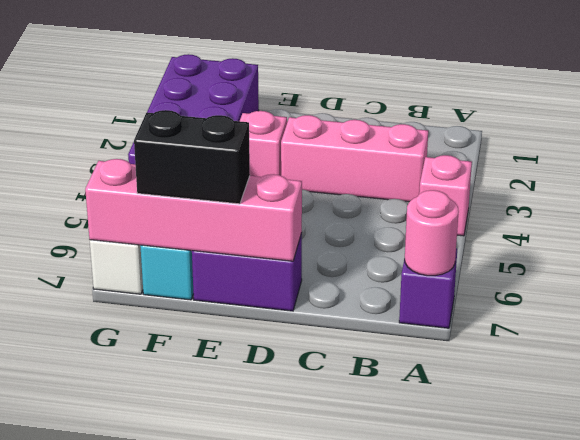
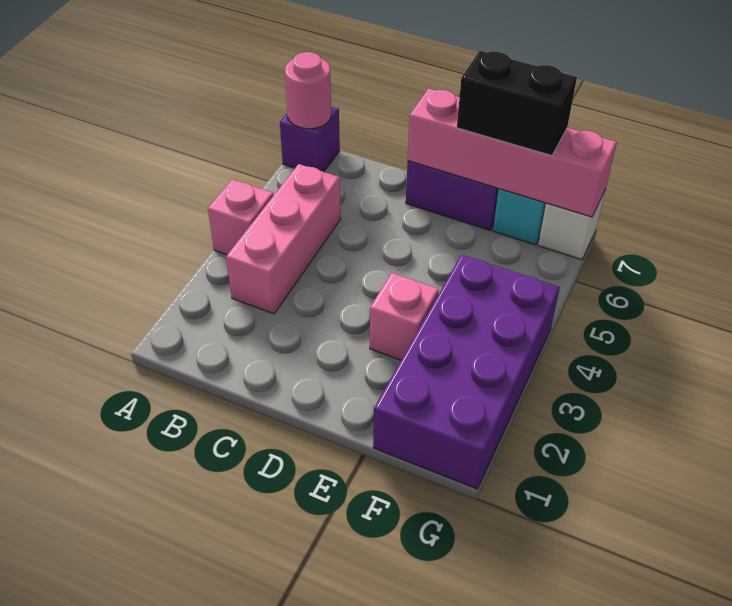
pink 1x3 brick [281,115,428,202] -> pink 1x3 brick turned to [226,164,341,314]

